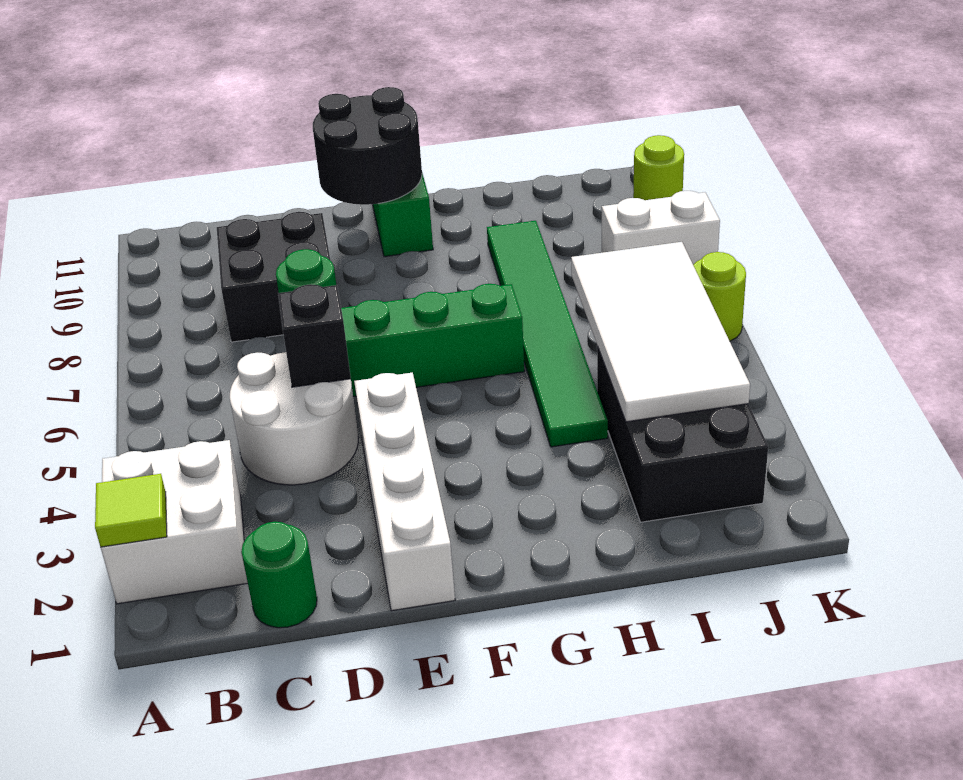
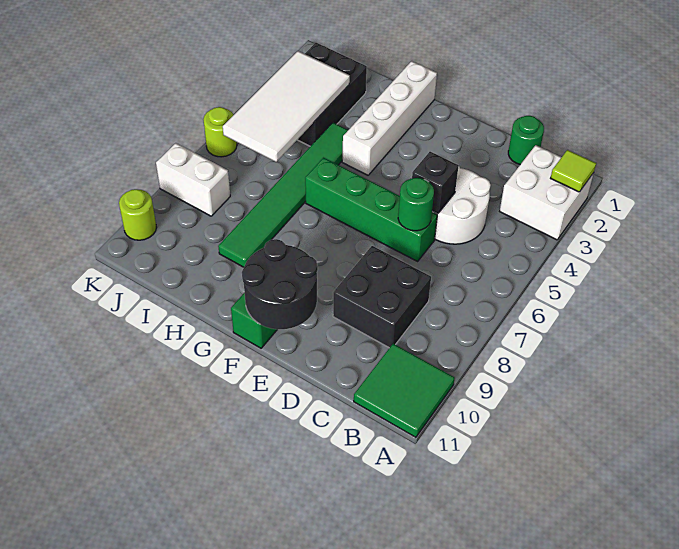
none -> green 2x2 tile [354,344,455,437]
white 1x4 brick [354,373,455,611] -> white 1x4 brick moved to [342,61,437,175]

